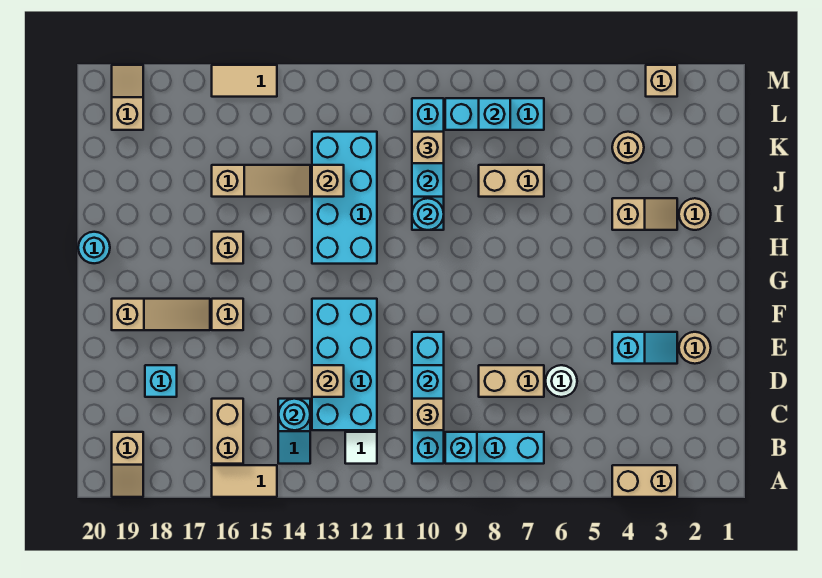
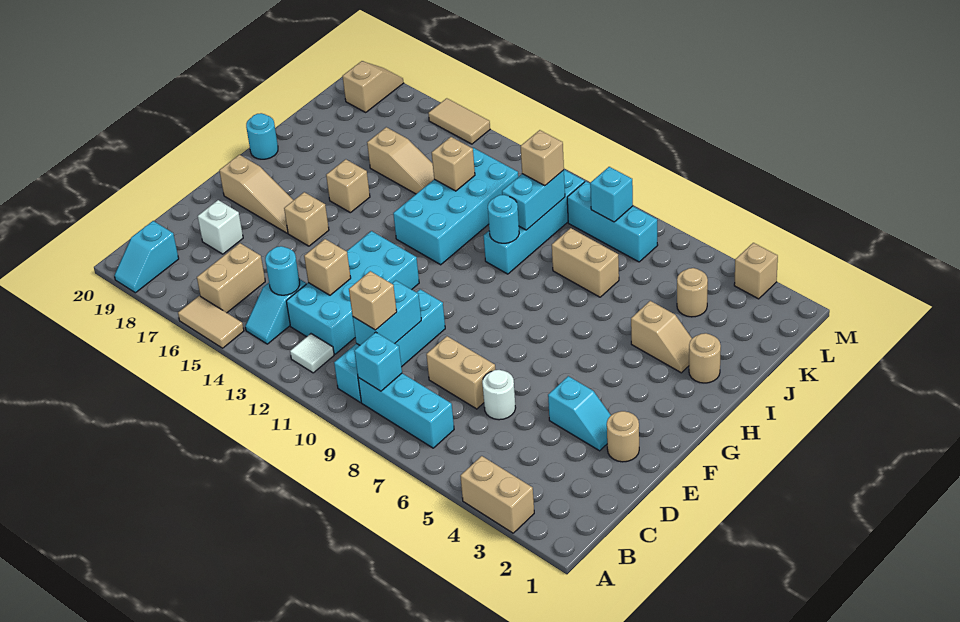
tan 1x2 slope [112,432,143,497] -> cyan 1x2 slope [114,221,179,293]
cyan 1x1 brick [145,365,177,397] -> white 1x1 brick [198,200,243,254]

